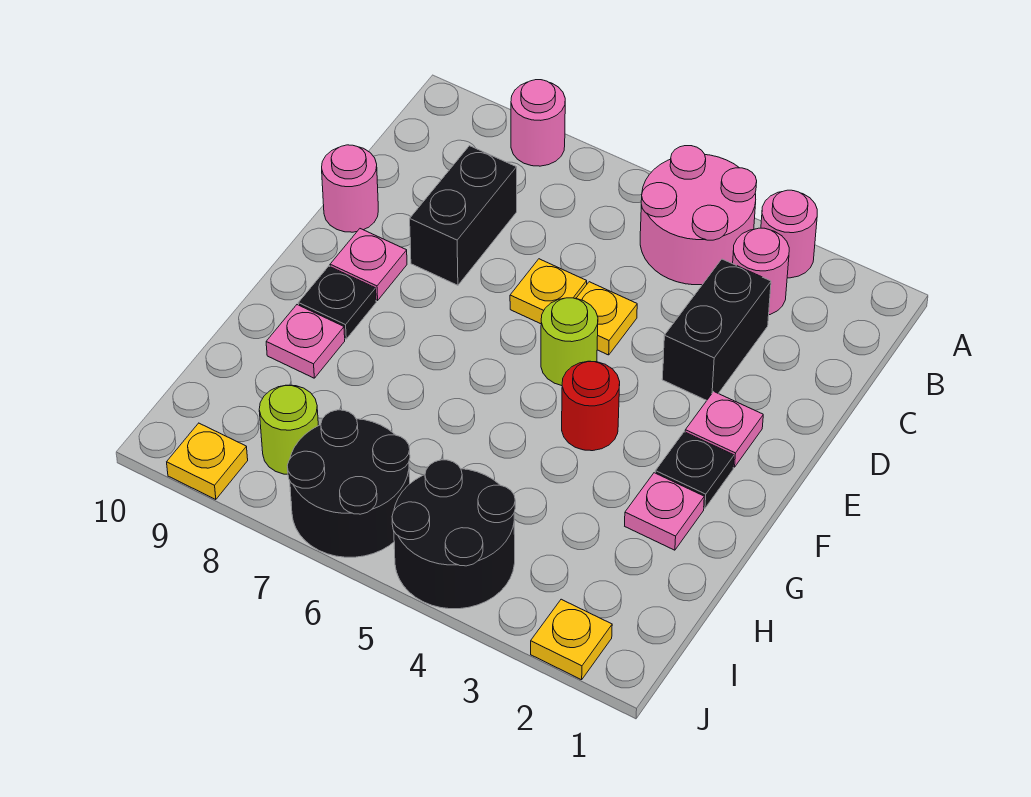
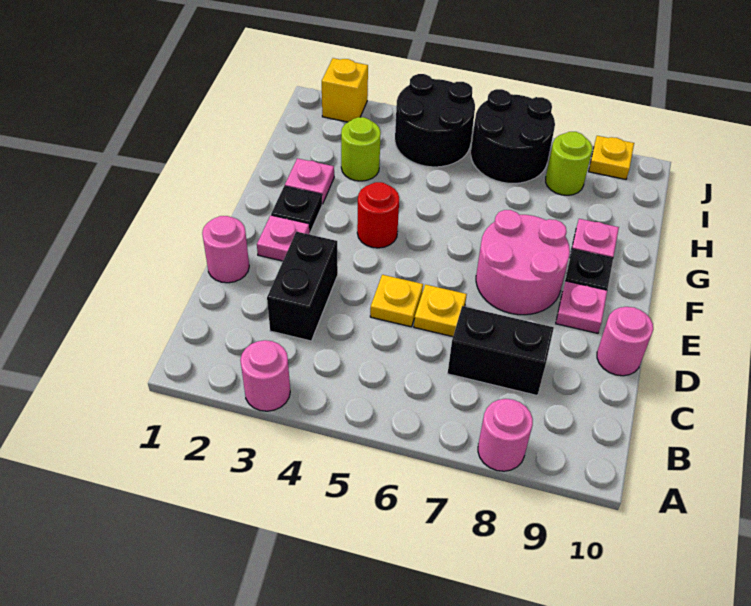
pink 2x2 round brick [640,146,757,285] -> pink 2x2 round brick moved to [476,210,570,315]
pink 1x1 round brick [733,228,789,315] -> pink 1x1 round brick moved to [202,216,249,283]
black 1x2 brick [410,146,517,285] -> black 1x2 brick turned to [448,306,554,395]
lime 1x1 round brick [541,298,598,386] -> lime 1x1 round brick moved to [341,117,381,181]
yellow 1x1 plate [531,599,612,680] -> yellow 1x1 brick [322,58,368,122]

